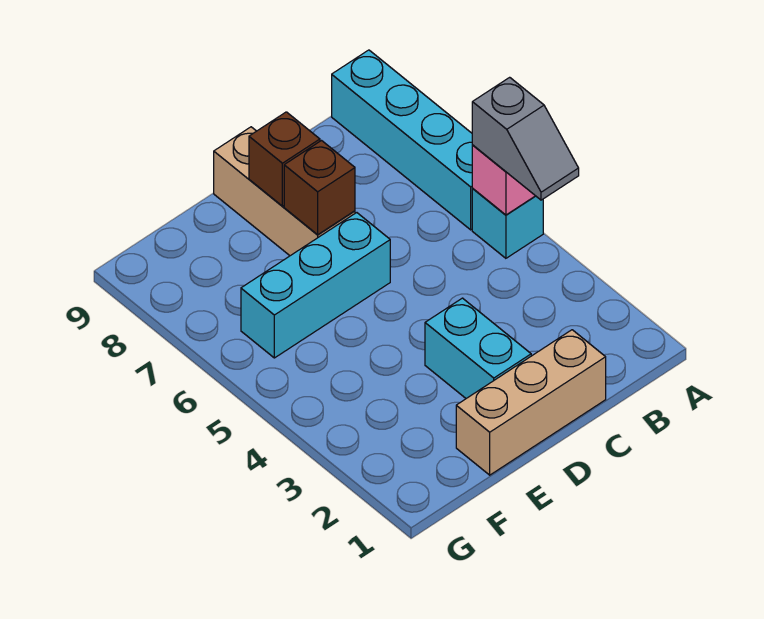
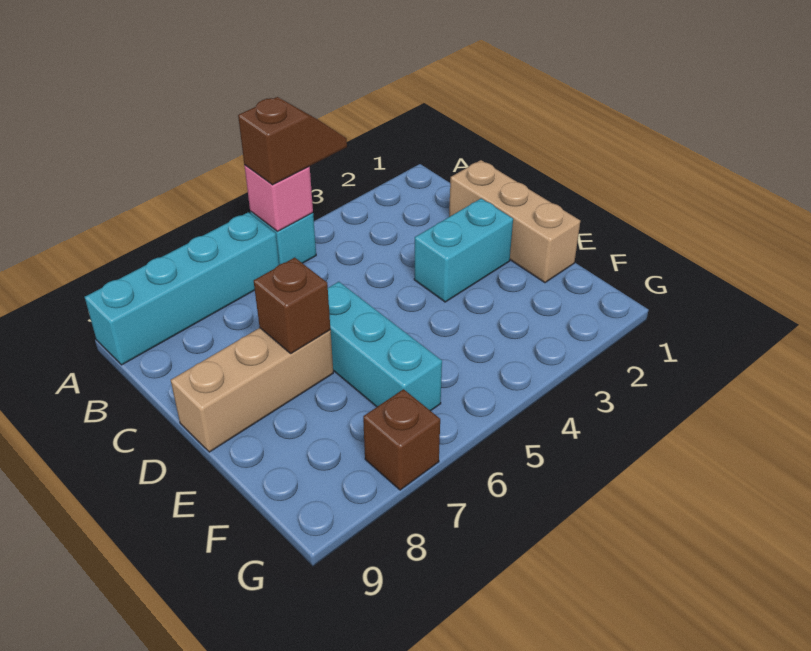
grey 1x2 slope [472,77,579,200] -> brown 1x2 slope [238,97,347,185]
brown 1x1 brick [249,112,320,206] -> brown 1x1 brick moved to [363,389,440,490]

